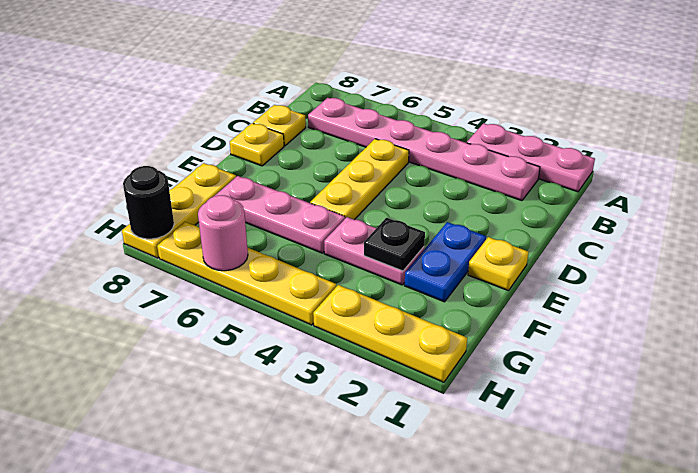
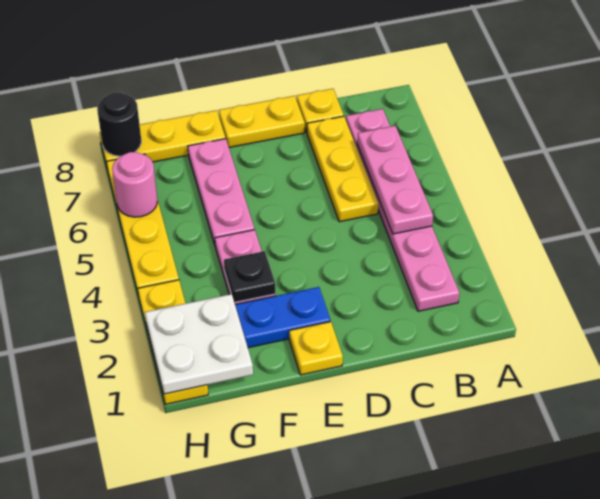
pink 1x3 plate [467,123,595,192] -> pink 1x3 plate moved to [357,126,433,234]
yellow 1x3 plate [310,139,409,220] -> yellow 1x3 plate turned to [307,116,378,222]
yellow 1x1 plate [230,123,284,166] -> yellow 1x2 plate [219,96,305,147]
none -> white 2x2 plate [145,294,253,394]

